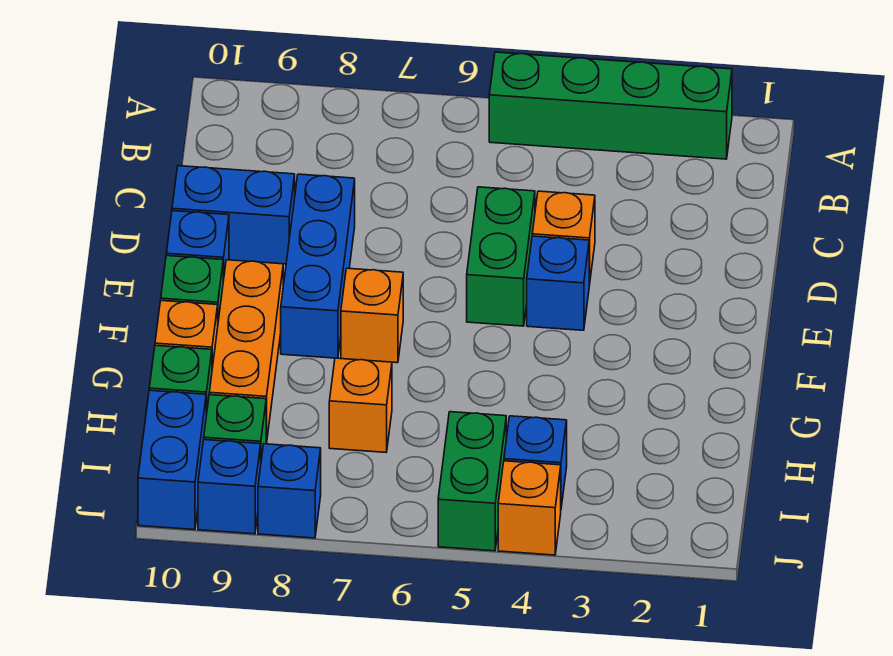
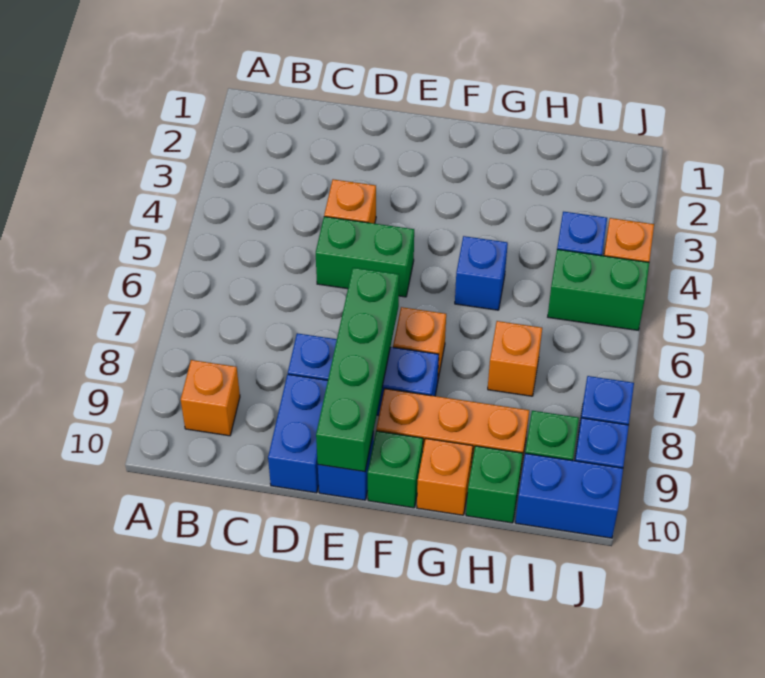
green 1x4 brick [489,52,732,159] -> green 1x4 brick moved to [316,268,399,472]
none -> orange 1x1 brick [181,360,240,436]
blue 1x1 brick [527,236,589,330] -> blue 1x1 brick moved to [455,236,508,310]

